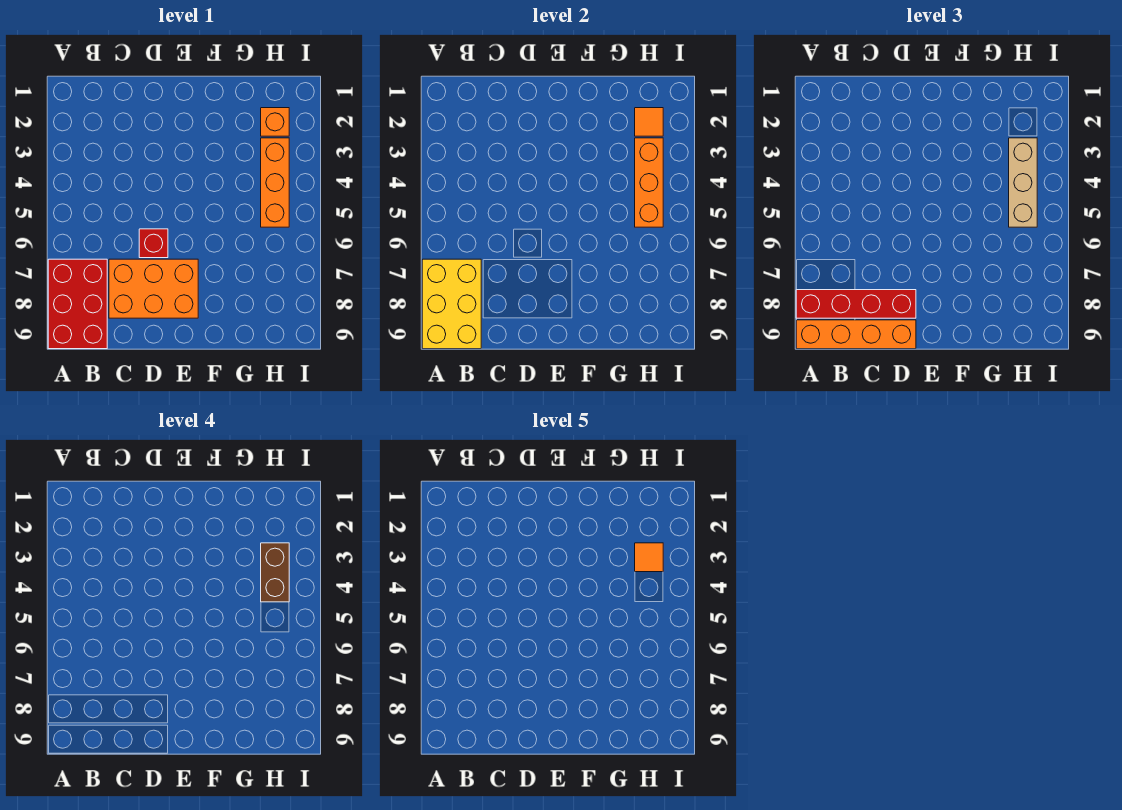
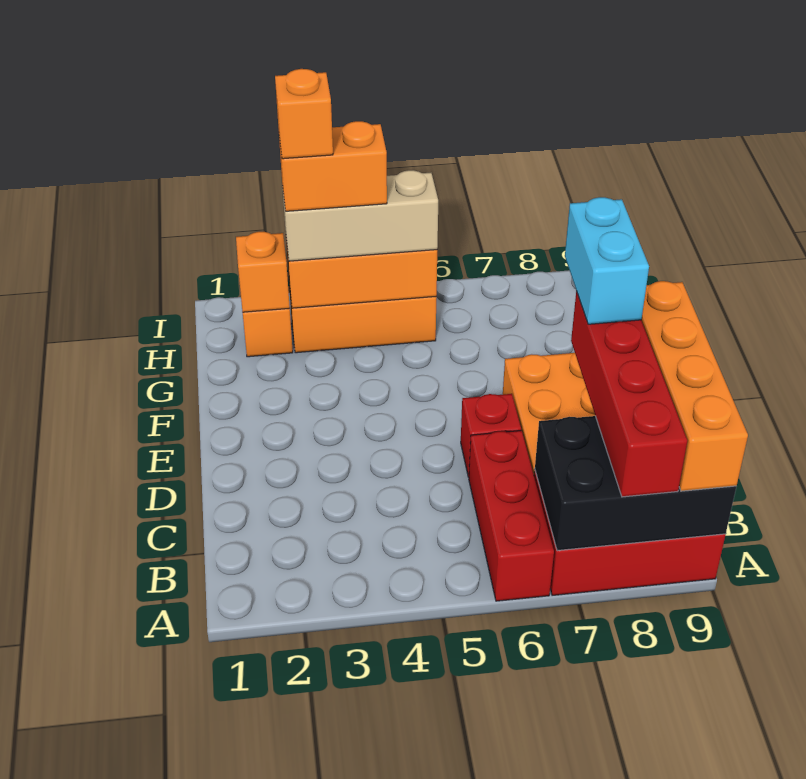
none -> red 1x3 brick [469,431,554,601]
yellow 2x3 brick [422,259,481,349] -> black 2x3 brick [535,416,736,551]
none -> cyan 1x2 brick [565,197,649,324]
orange 1x1 tile [635,108,663,136] -> orange 1x1 brick [236,232,290,312]
brown 1x2 brick [261,543,289,602] -> orange 1x2 brick [279,121,387,211]
orange 1x1 tile [635,543,663,572] -> orange 1x1 brick [275,69,333,159]

